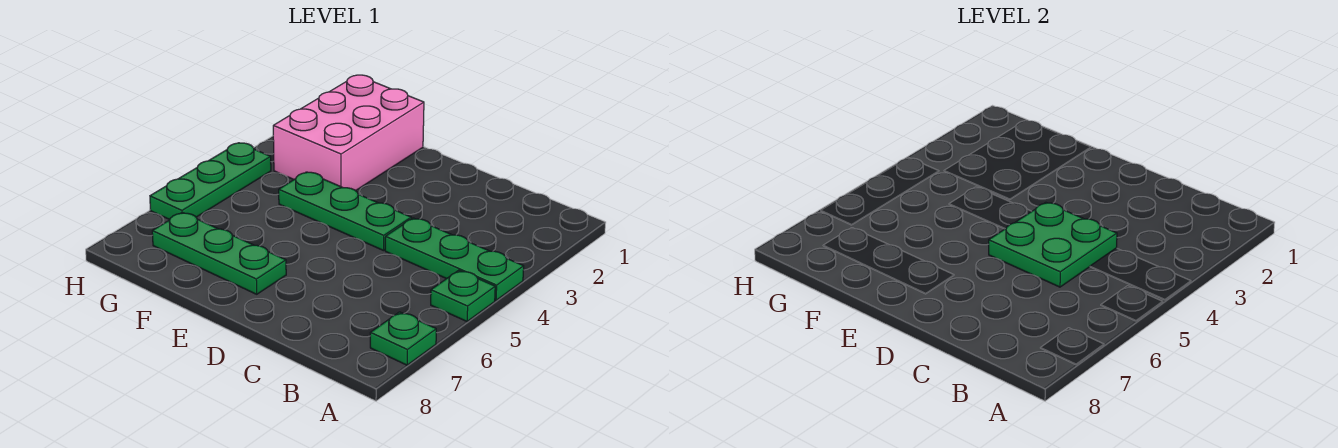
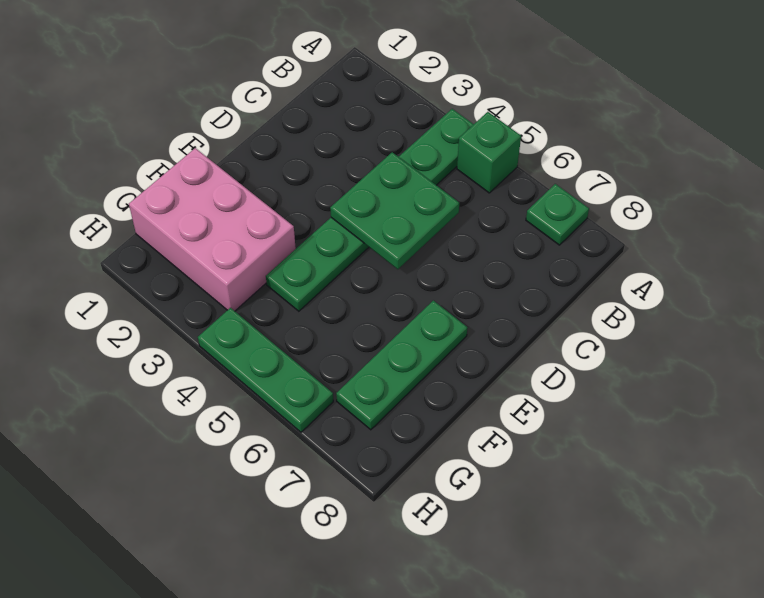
green 1x1 plate [431,270,495,321] -> green 1x1 brick [457,112,521,193]

